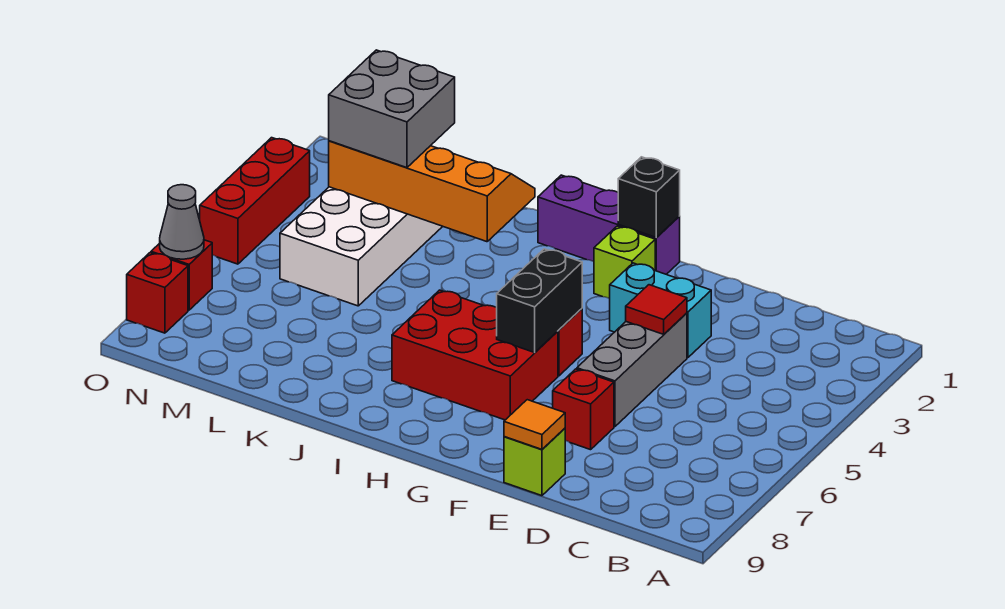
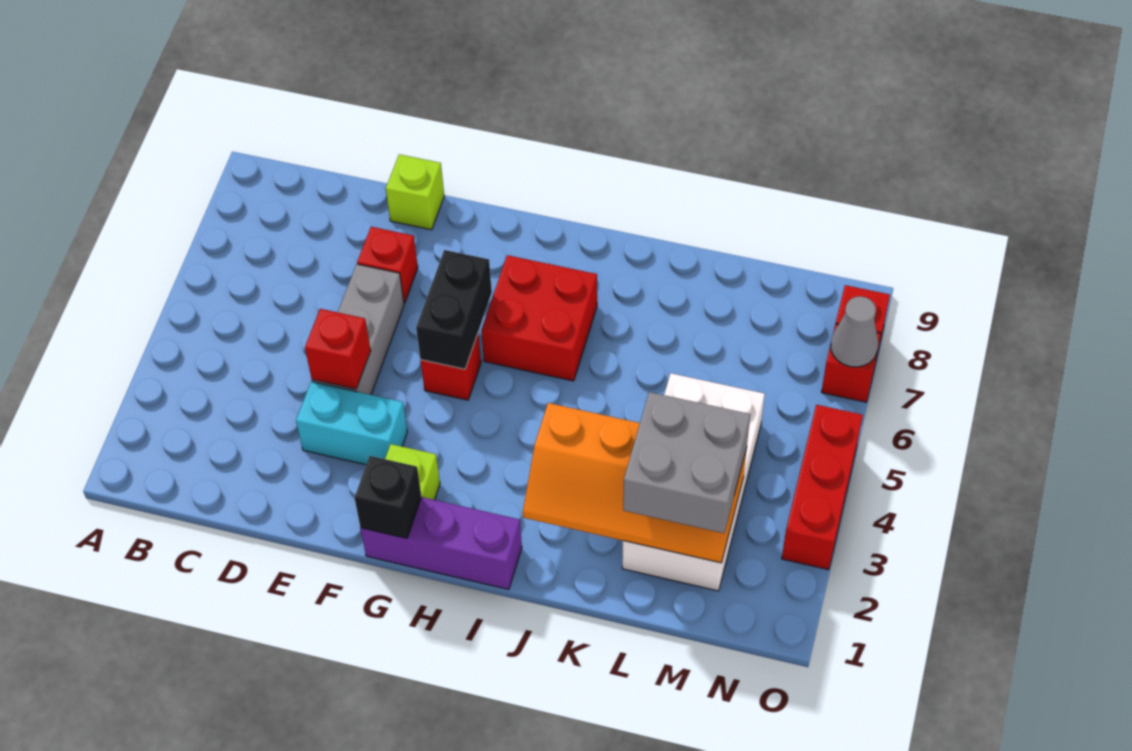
red 1x1 tile [626,285,687,334] -> red 1x1 brick [305,309,371,389]
orange 1x1 tile [504,400,565,449] -> none
red 2x3 brick [392,290,558,420] -> red 2x2 brick [481,255,597,381]

